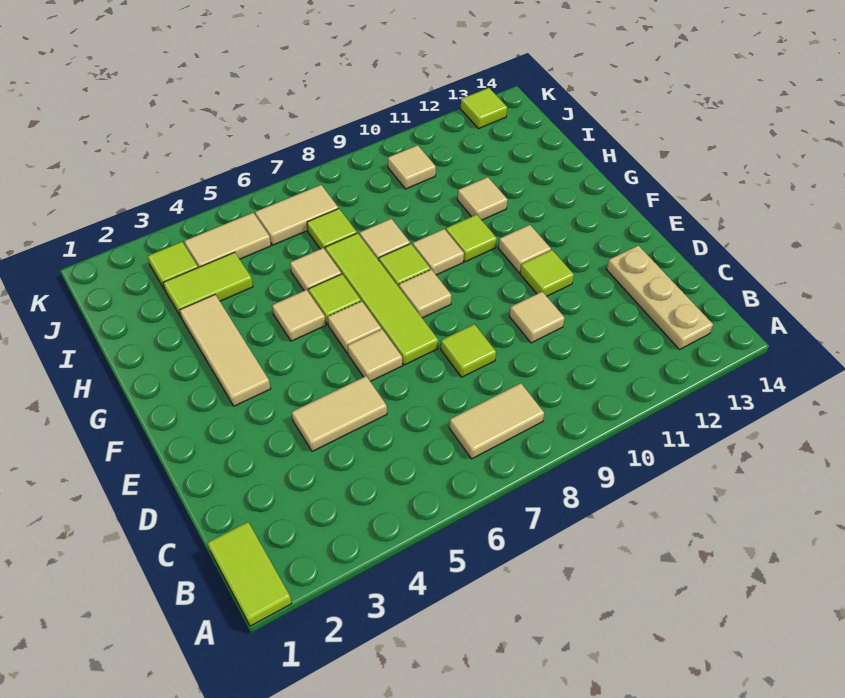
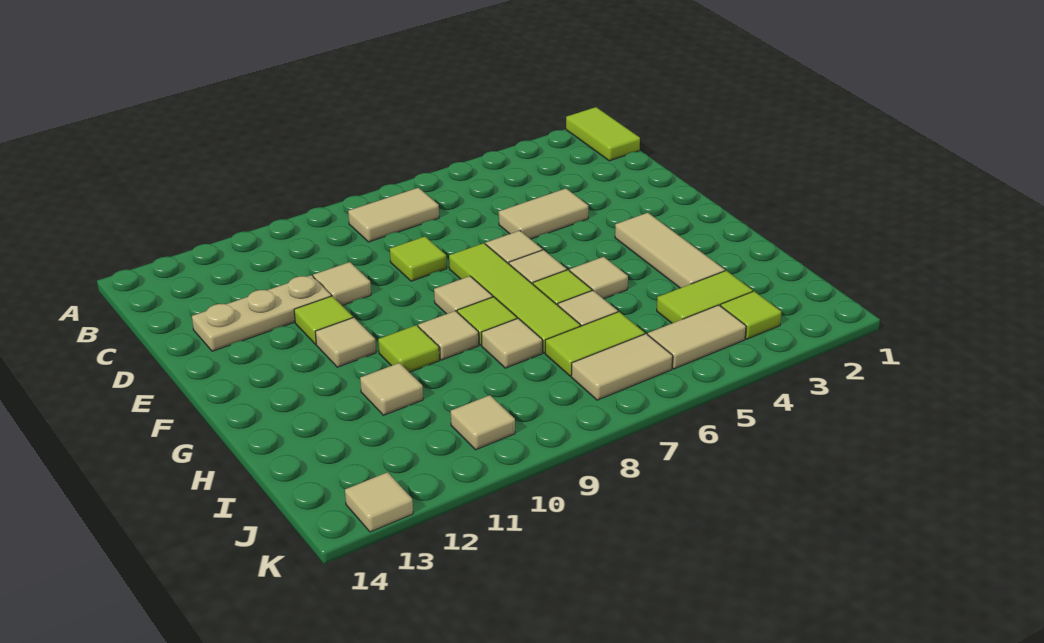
tan 1x3 plate [606,245,713,350] -> tan 1x3 plate turned to [192,275,331,351]
lime 1x1 tile [307,209,357,249] -> lime 1x2 tile [545,312,645,376]
lime 1x1 tile [461,88,507,129] -> tan 1x1 tile [345,472,413,532]

